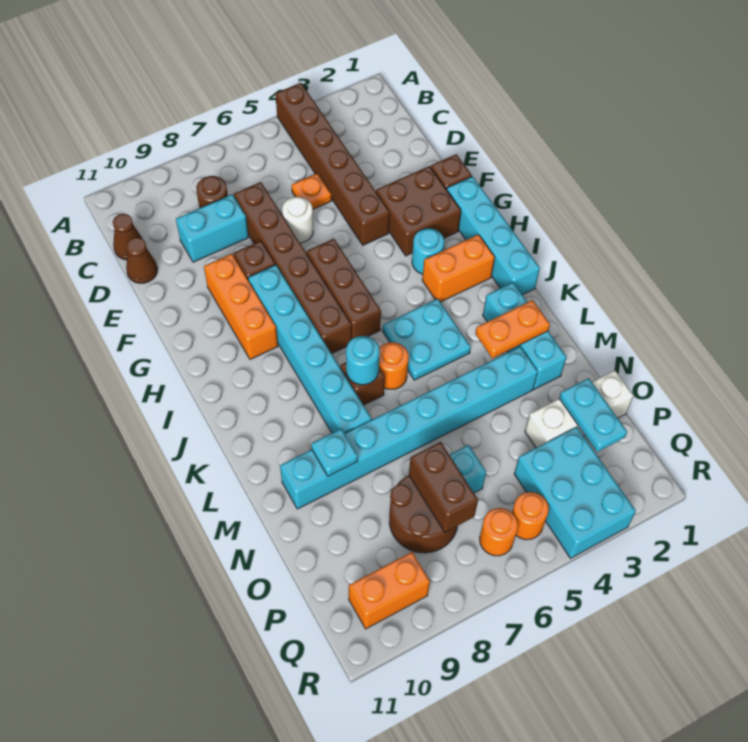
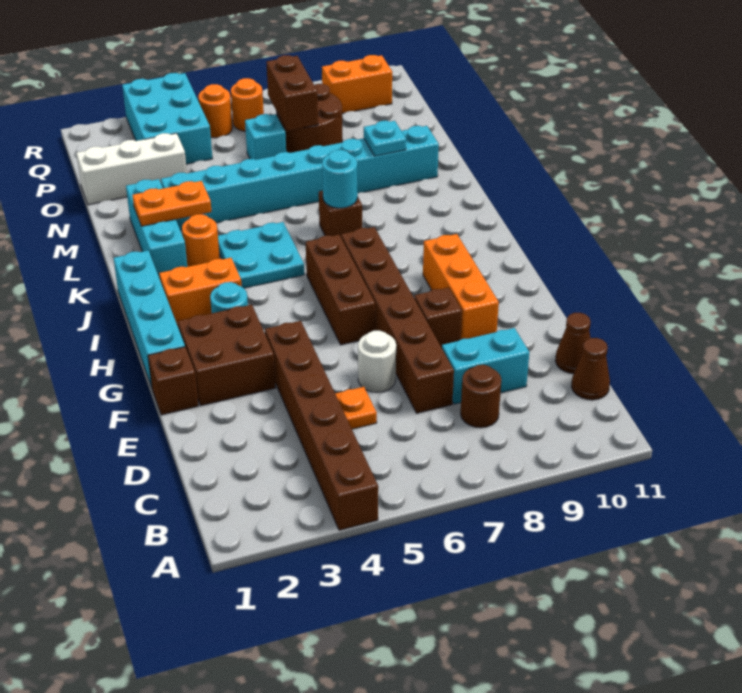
cyan 1x6 brick [248,265,371,433] -> none
orange 1x1 round brick [379,342,409,389] -> orange 1x1 round brick moved to [182,214,220,267]
cyan 1x2 plate [559,378,627,452] -> none

